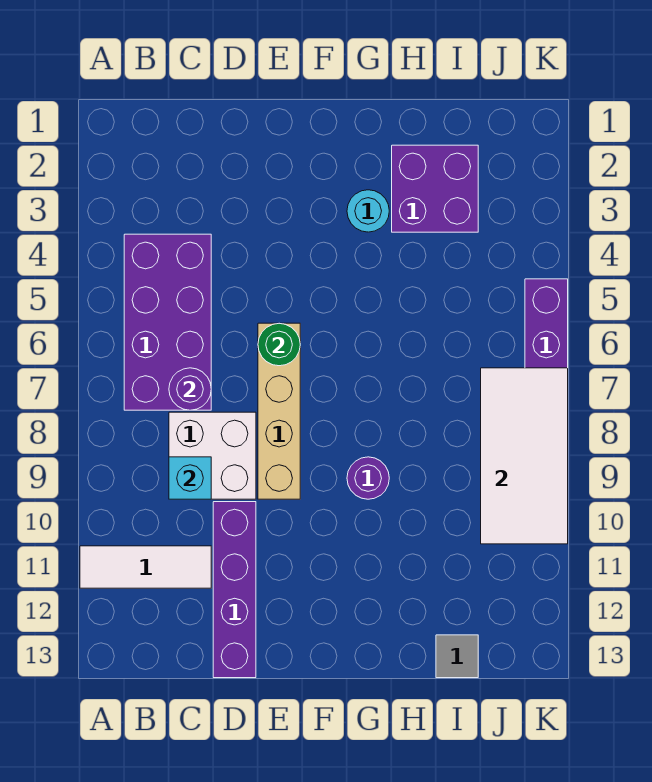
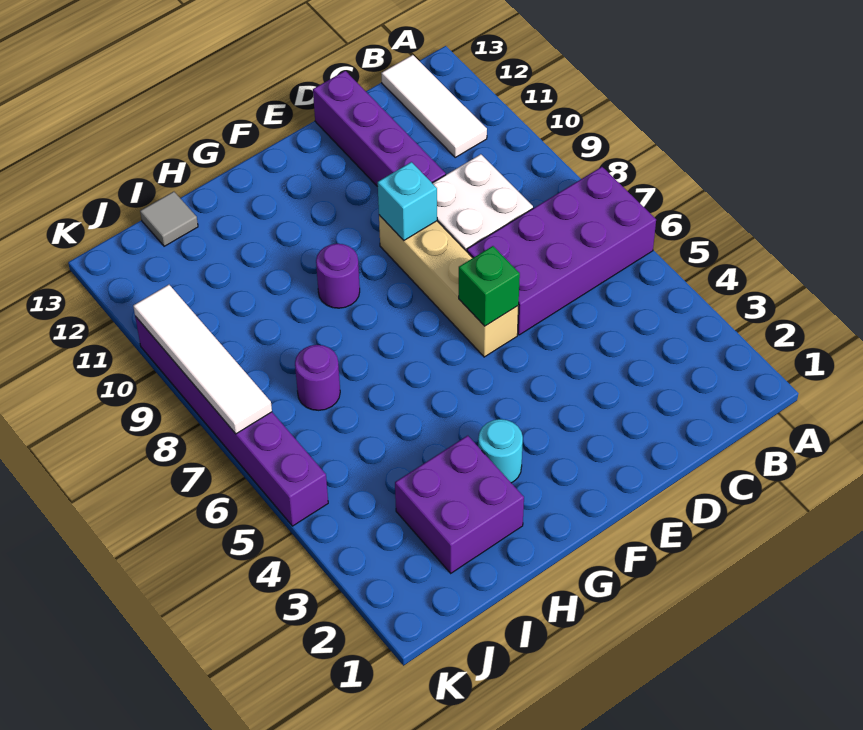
white 1x3 tile [80,546,211,588] -> white 1x3 tile turned to [381,55,487,157]
purple 2x4 brick [124,234,211,410] -> purple 2x4 brick turned to [467,167,656,335]
purple 1x1 round brick [169,368,211,410] -> purple 1x1 round brick moved to [295,345,340,410]
cyan 1x1 brick [169,457,211,499] -> cyan 1x1 brick moved to [378,162,437,240]
green 1x1 round brick [258,323,300,366] -> green 1x1 brick [459,246,520,326]
white 2x4 tile [481,368,568,544] -> white 1x4 tile [133,285,272,434]

